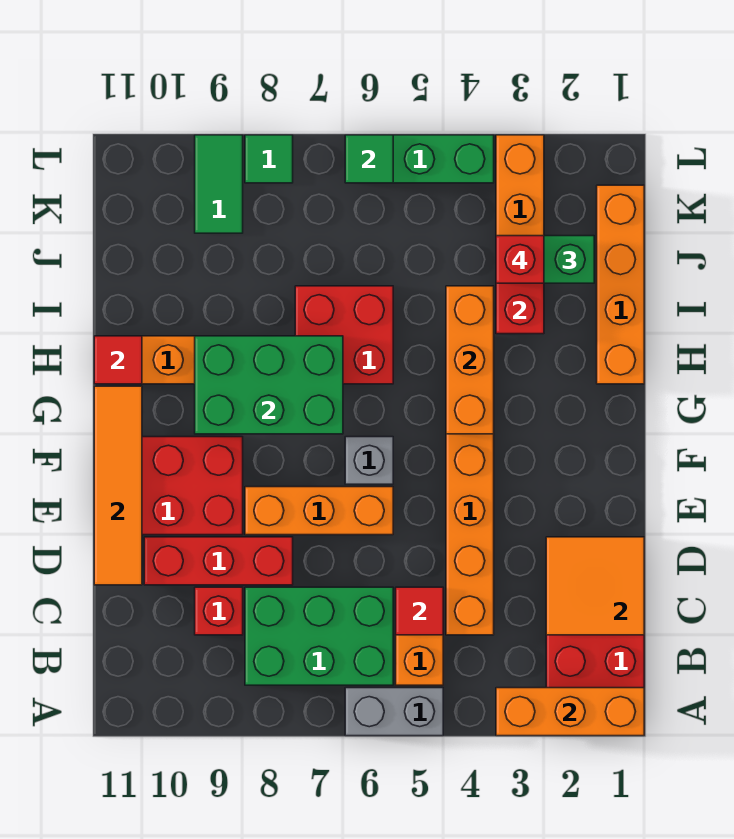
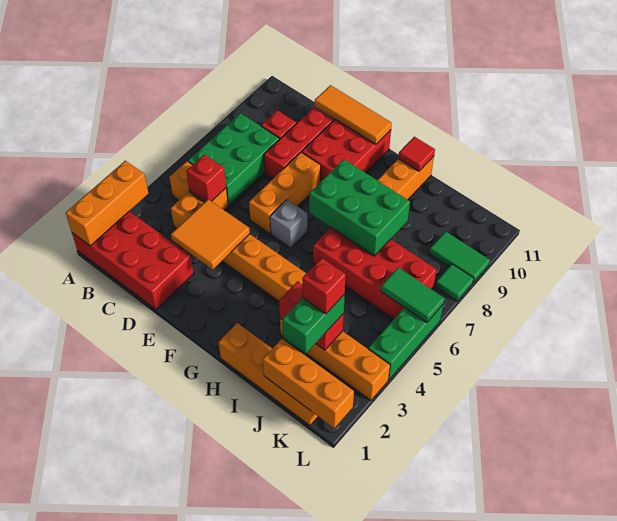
grey 1x2 brick [345,688,443,736] -> none
orange 2x2 tile [546,537,644,635] -> orange 2x2 tile moved to [171,199,250,269]
red 1x1 tile [396,587,443,635] -> red 1x1 brick [187,155,226,202]
orange 1x4 tile [94,386,142,585] -> orange 1x3 tile [315,85,392,144]
orange 1x3 brick [446,286,494,434] -> orange 1x3 brick moved to [263,339,354,428]
green 2x3 brick [195,336,343,434] -> green 2x3 brick turned to [309,159,410,256]
red 2x2 brick [295,286,393,384] -> red 2x4 brick [313,228,437,319]
green 1x1 tile [345,135,393,183] -> green 1x2 tile [381,267,444,322]

